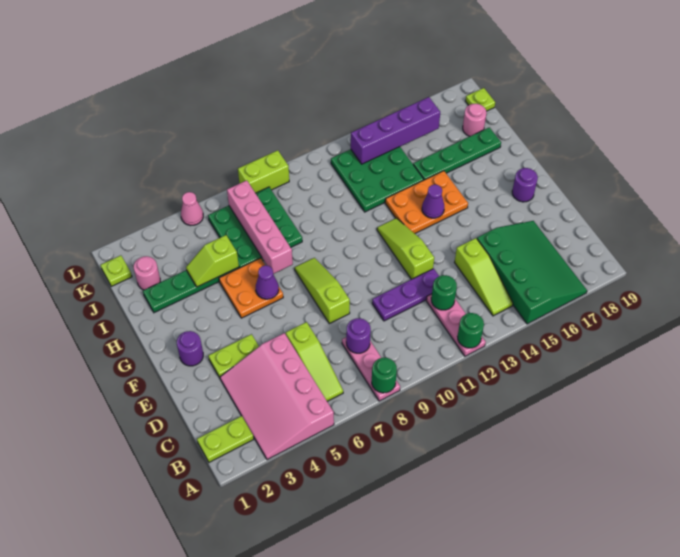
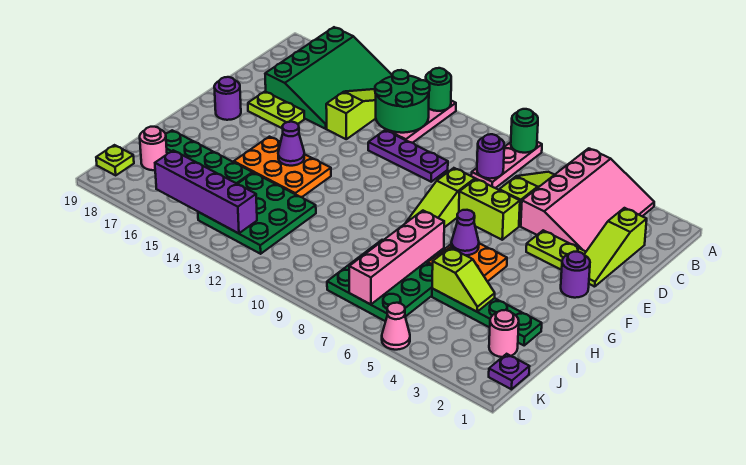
green 3x4 slope [477,221,587,324] -> green 3x4 slope turned to [265,27,392,129]
lime 1x2 plate [197,416,254,462] -> lime 1x2 plate moved to [248,91,304,128]
green 1x1 round brick [431,275,457,310] -> green 2x2 round brick [375,70,430,133]
lime 1x3 slope [377,218,434,279] -> lime 1x3 slope moved to [584,208,647,287]
lime 1x1 plate [101,255,132,287] -> purple 1x1 plate [489,354,530,389]
lime 1x2 brick [238,150,289,193] -> lime 1x2 brick moved to [459,179,520,240]

